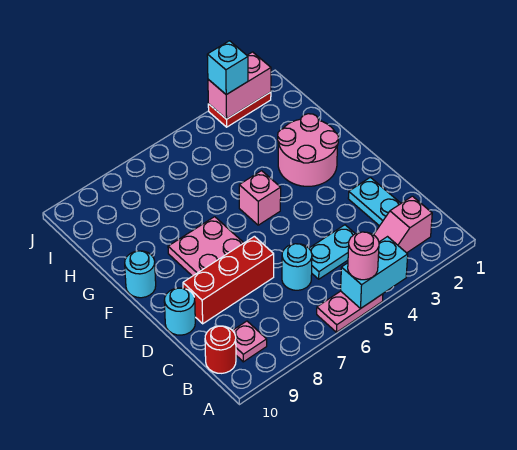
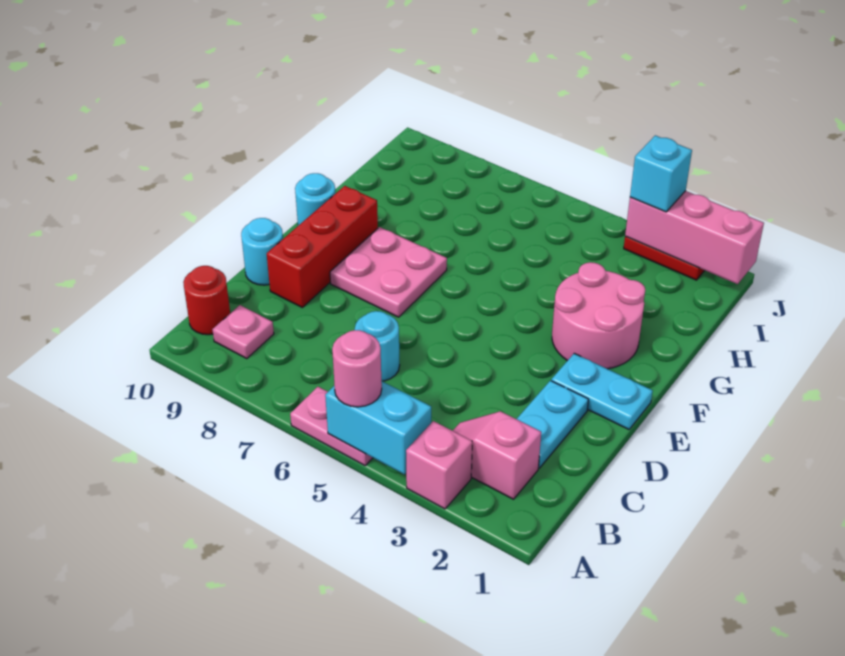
cyan 1x2 plate [309,225,355,279] -> cyan 1x2 plate moved to [551,353,653,429]
red 1x3 brick [183,236,274,324] -> red 1x3 brick turned to [267,186,378,307]
pink 1x1 brick [239,171,281,225] -> pink 1x1 brick moved to [406,421,472,509]
pink 1x2 brick [208,52,271,119] -> pink 1x3 brick [625,191,764,284]

